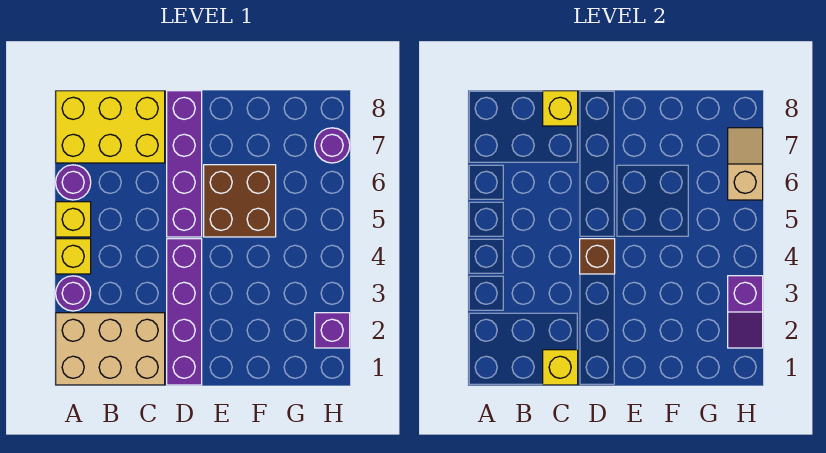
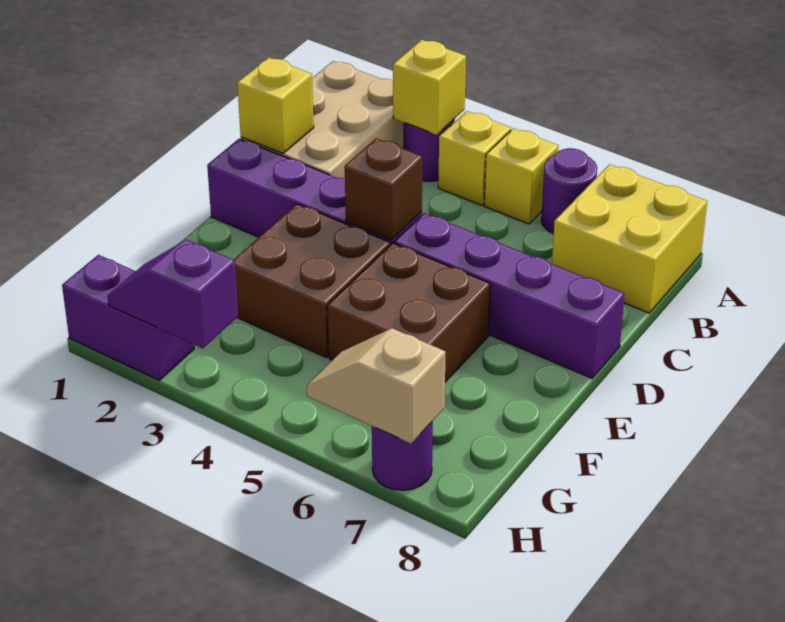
yellow 2x3 brick [56,91,165,163] -> yellow 2x2 brick [552,164,707,313]
yellow 1x1 brick [543,91,578,126] -> yellow 1x1 brick moved to [393,40,466,135]
none -> brown 2x2 brick [234,204,390,357]
purple 1x1 brick [315,313,350,348] -> purple 1x2 brick [62,255,194,380]
tan 1x2 slope [728,128,763,200] -> tan 1x2 slope turned to [307,328,446,444]

